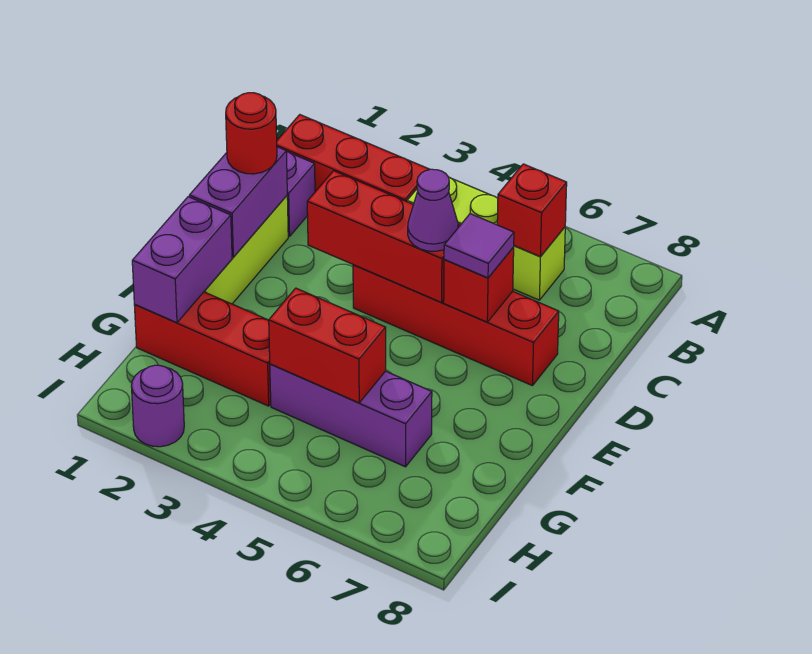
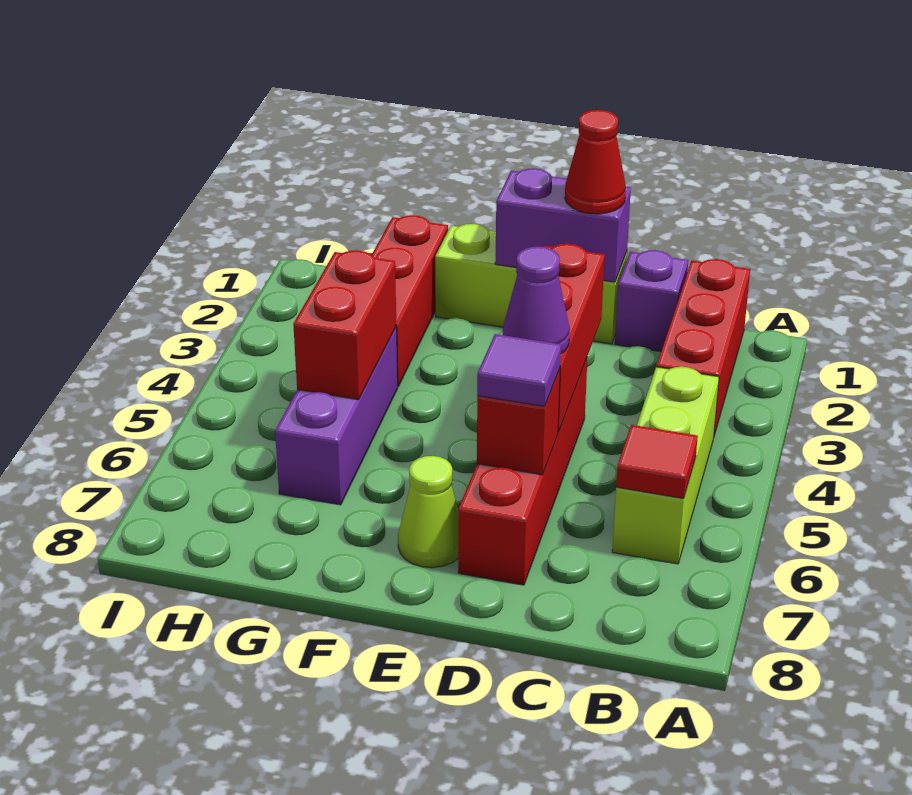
red 1x1 brick [497,164,567,257] -> red 1x1 tile [616,425,698,499]
red 1x1 round brick [226,93,277,174] -> red 1x1 cone [565,110,626,214]
none -> lime 1x1 cone [398,456,458,568]
purple 1x2 brick [132,197,232,323] -> none
purple 1x1 round brick [131,365,184,447] -> none

